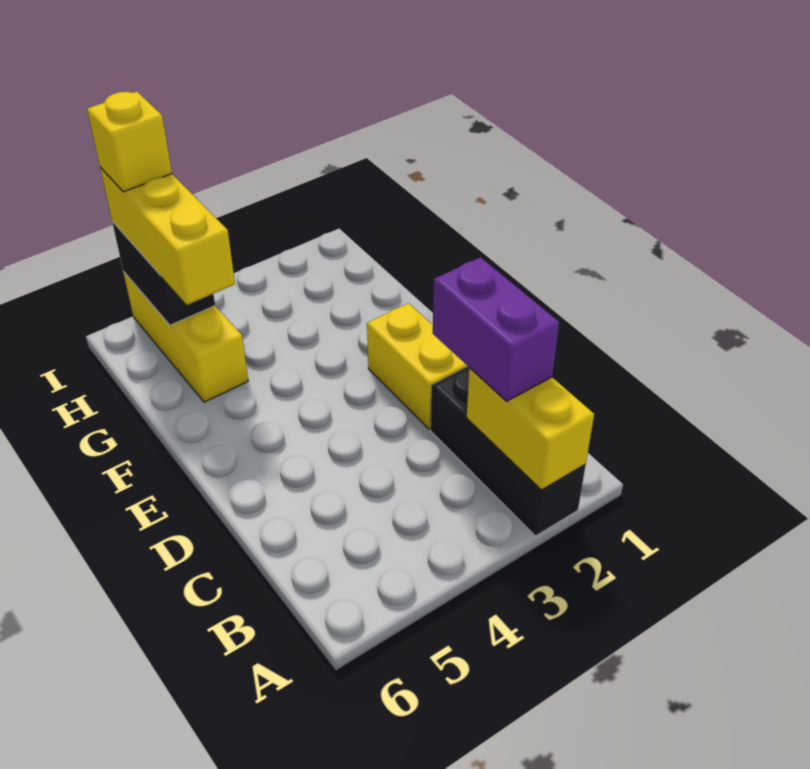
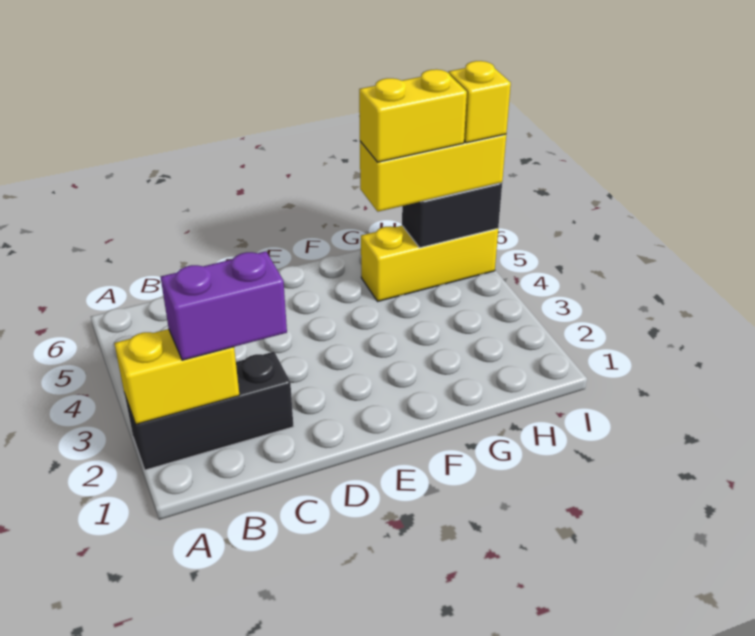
yellow 1x2 brick [367,303,467,429] -> yellow 1x2 brick moved to [359,69,467,162]

